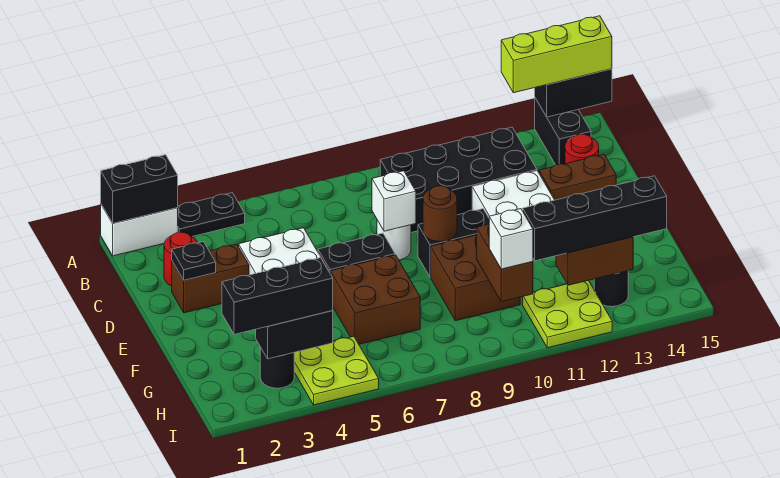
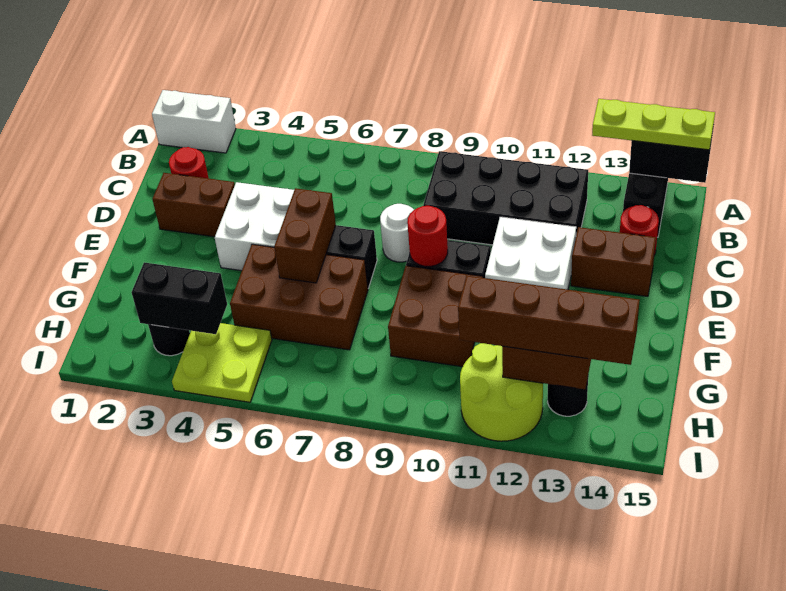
black 1x2 brick [101,155,178,223] -> none
black 1x2 plate [178,193,245,237] -> none
lime 1x3 brick [501,16,612,93] -> lime 1x3 plate [592,99,715,150]
black 1x1 plate [172,242,216,280] -> none
white 1x1 brick [372,171,416,231] -> none
brown 1x1 round brick [423,186,457,242] -> red 1x1 round brick [407,206,448,266]
brown 2x2 brick [331,255,420,344] -> brown 2x3 brick [230,244,368,350]
brown 1x2 brick [477,224,533,302] -> brown 1x2 brick moved to [274,188,336,283]
black 1x3 brick [222,258,333,335] -> none
white 1x1 brick [489,209,533,269] -> none
lime 2x2 plate [523,280,612,348] -> lime 2x2 round brick [460,343,543,441]
black 1x4 brick [523,176,667,261] -> brown 1x4 brick [458,276,640,365]

